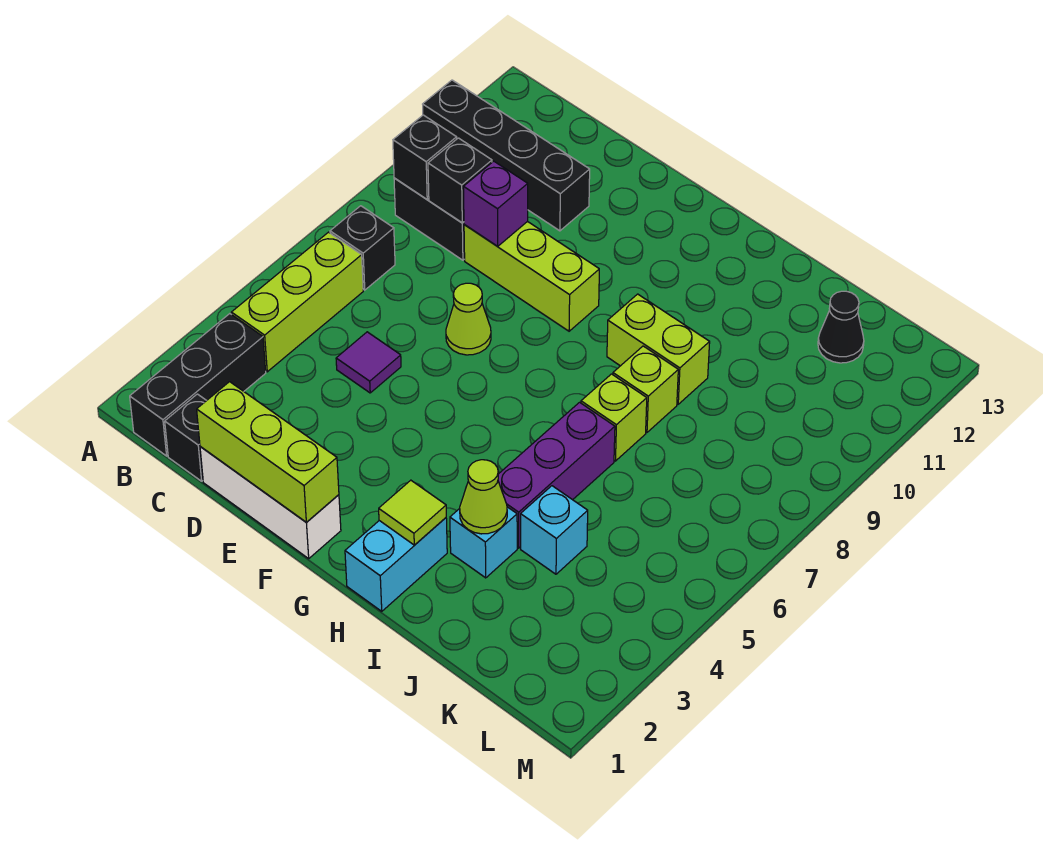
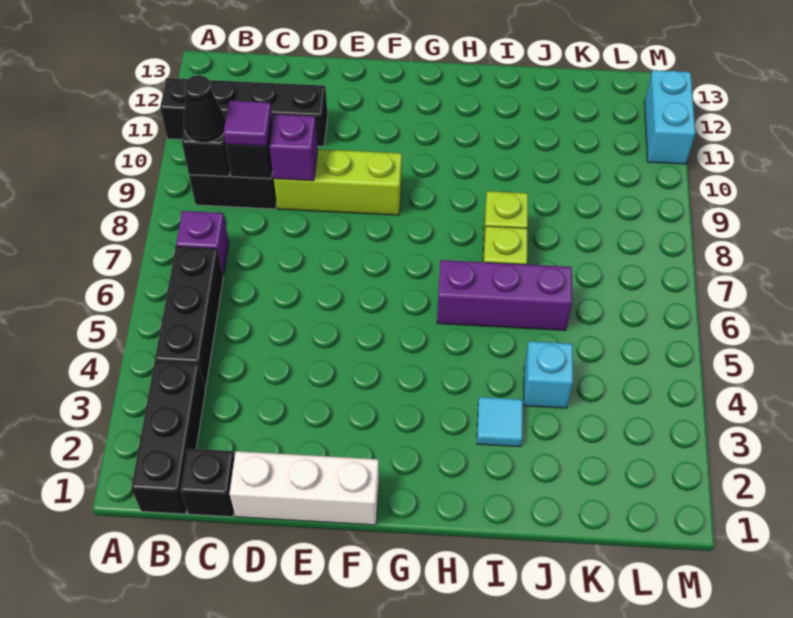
lime 1x3 brick [231,232,363,372] -> black 1x3 brick [155,247,223,388]
black 1x1 brick [330,206,395,290] -> purple 1x1 brick [176,211,229,275]
lime 1x3 brick [197,382,339,522] -> none
purple 1x1 tile [336,332,401,393] -> purple 1x1 tile moved to [223,101,272,146]
lime 1x1 cone [446,283,491,355] -> none
cyan 1x2 brick [345,518,447,611] -> cyan 1x2 brick moved to [644,70,695,164]
lime 1x1 tile [379,480,446,545] -> none
lime 1x2 brick [607,294,710,404] -> none
cyan 1x1 brick [450,507,517,578] -> cyan 1x1 tile [477,397,523,447]
lime 1x1 cone [460,460,507,534] -> none
purple 1x3 brick [498,402,615,548] -> purple 1x3 brick turned to [437,260,572,330]
black 1x1 cone [818,291,864,363] -> black 1x1 cone moved to [184,75,226,143]

